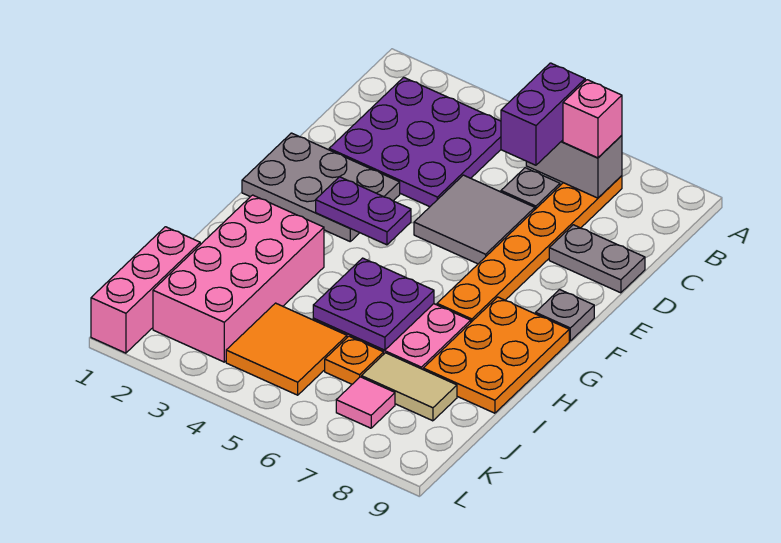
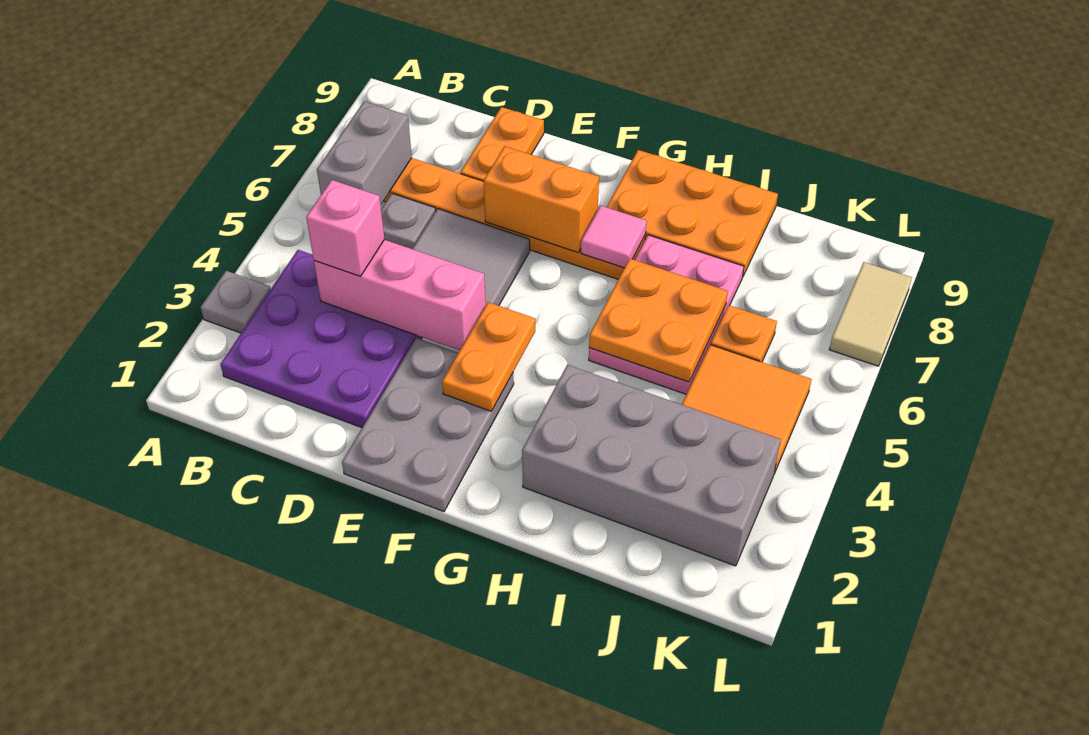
purple 1x2 brick [501,63,585,165] -> none
pink 1x1 brick [563,80,622,158] -> pink 1x1 brick moved to [306,180,384,276]
grey 1x2 plate [549,225,645,293] -> orange 1x2 plate [461,107,544,181]
none -> orange 1x2 brick [484,146,599,253]
purple 1x2 plate [316,177,411,245] -> orange 1x2 plate [442,302,535,411]
grey 1x1 plate [536,290,594,341] -> grey 1x1 plate moved to [200,271,271,333]
pink 2x4 brick [153,195,324,362] -> grey 2x4 brick [522,365,781,566]
purple 2x2 plate [313,258,434,350] -> orange 2x2 plate [589,259,728,382]
pink 1x3 brick [91,227,200,353] -> pink 1x3 brick moved to [314,240,486,350]
tan 1x2 tile [361,353,457,421] -> tan 1x2 tile moved to [829,262,912,366]
pink 1x1 tile [336,377,395,428] -> pink 1x1 tile moved to [581,206,647,268]

